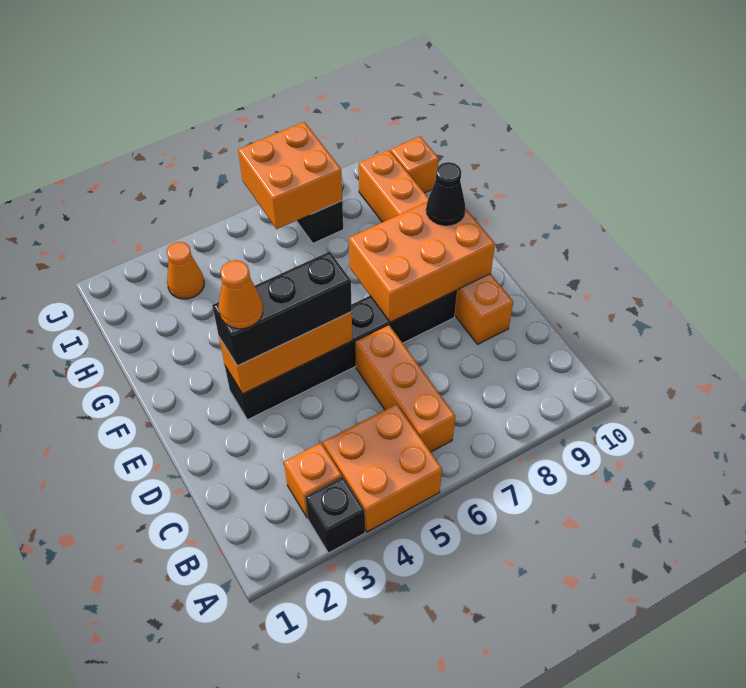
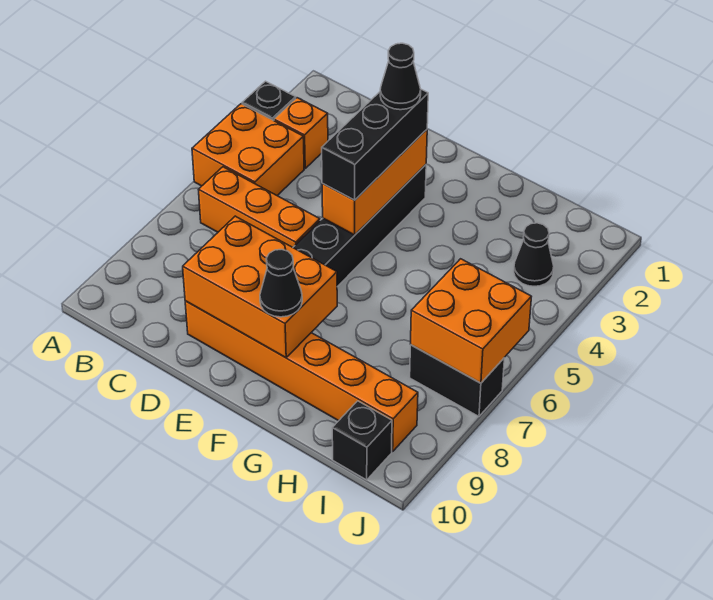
orange 1x1 cone [219,260,263,329] -> black 1x1 cone [380,43,421,110]
orange 2x3 brick [349,202,495,322] -> orange 2x3 brick turned to [183,216,337,358]
orange 1x1 cone [167,242,204,299] -> black 1x1 cone [514,223,554,286]
orange 1x1 brick [390,136,439,193] -> black 1x1 brick [332,401,392,480]

